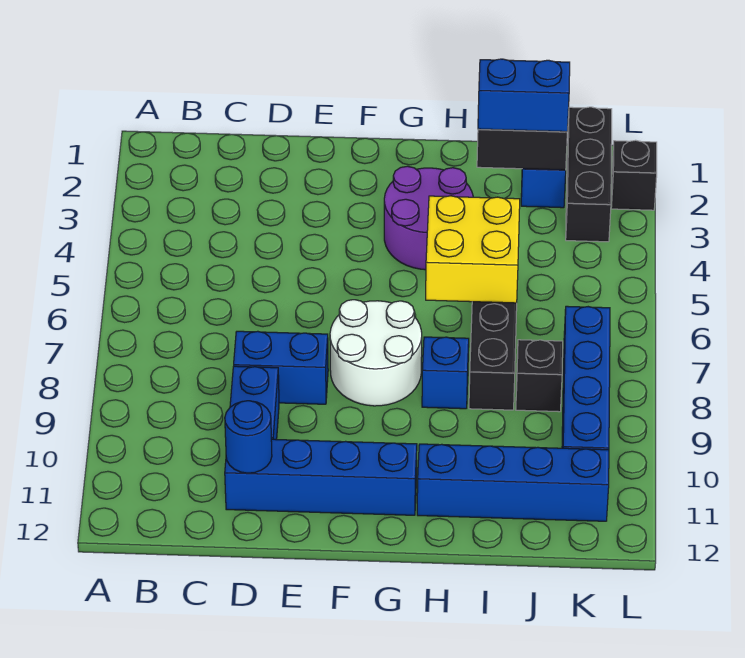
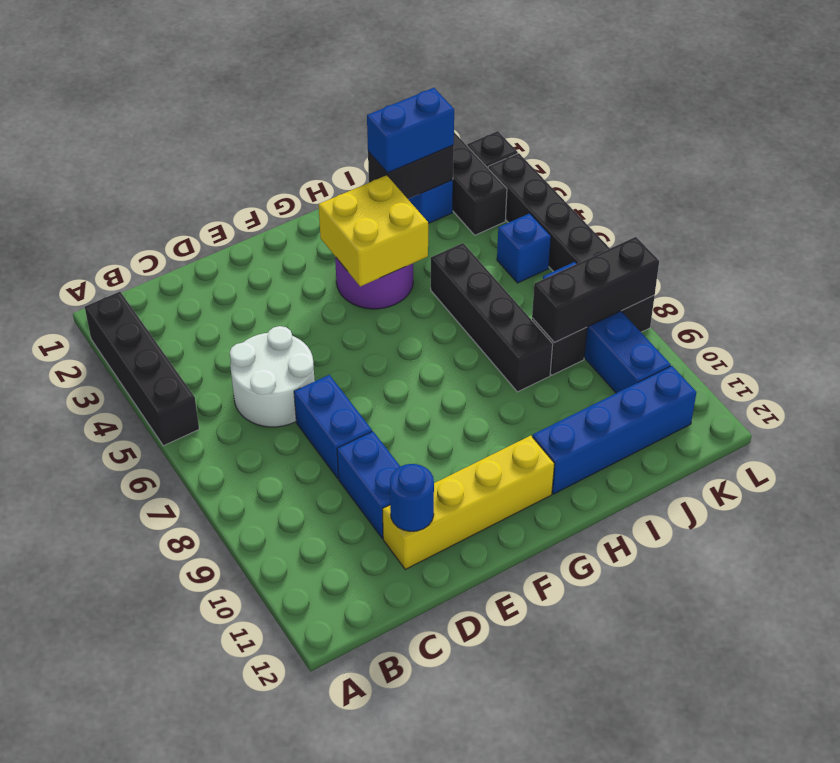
none -> black 1x4 brick [85,292,199,446]
blue 1x2 brick [234,331,328,404] -> blue 1x2 brick turned to [294,375,372,478]
blue 1x4 brick [225,439,417,515] -> yellow 1x4 brick [382,436,554,569]
white 2x2 round brick [330,300,422,406] -> white 2x2 round brick moved to [230,326,315,427]
yellow 2x2 brick [426,196,520,303] -> yellow 2x2 brick moved to [319,175,428,286]
blue 1x1 brick [422,337,469,409] -> blue 1x1 brick moved to [497,213,551,283]
none -> black 1x3 brick [532,237,659,343]
none -> black 1x6 brick [488,153,655,332]

